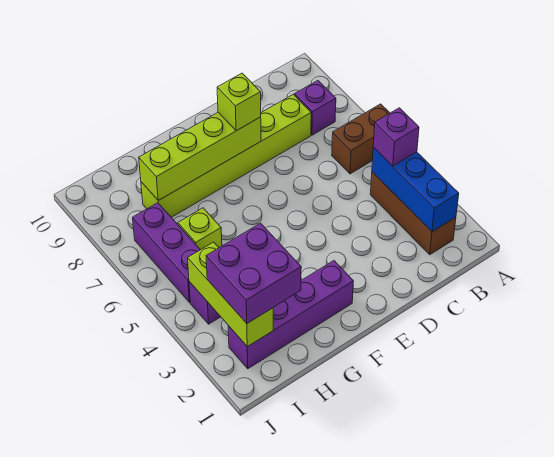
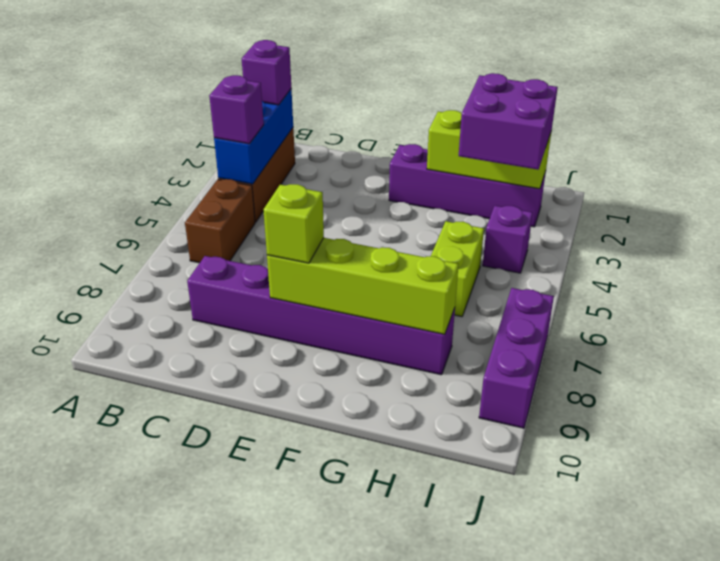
brown 1x2 brick [332,104,390,174] -> brown 1x2 brick turned to [185,179,255,263]
purple 1x1 brick [295,81,336,135] -> purple 1x1 brick moved to [242,40,291,105]
lime 1x6 brick [141,94,311,217] -> purple 1x6 brick [187,256,455,375]
lime 1x1 brick [178,208,222,250] -> lime 1x2 brick [431,221,484,317]
lime 1x3 brick [188,242,273,347] -> lime 1x3 brick turned to [427,110,552,189]
purple 1x3 brick [133,203,200,302] -> purple 1x3 brick moved to [479,288,554,428]

